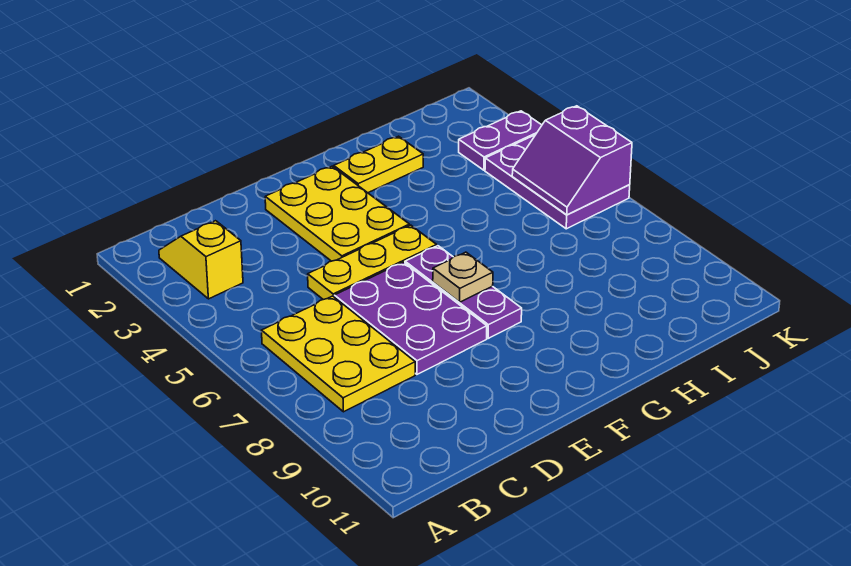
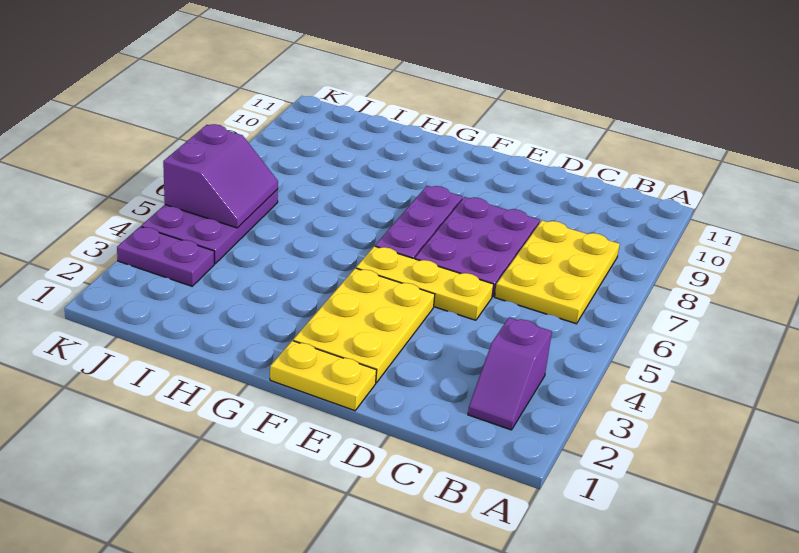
yellow 1x2 slope [159,221,243,299] -> purple 1x2 slope [468,317,552,430]
tan 1x1 plate [433,252,493,302] -> none
yellow 1x2 plate [334,136,423,193] -> yellow 1x2 plate moved to [270,341,377,411]

